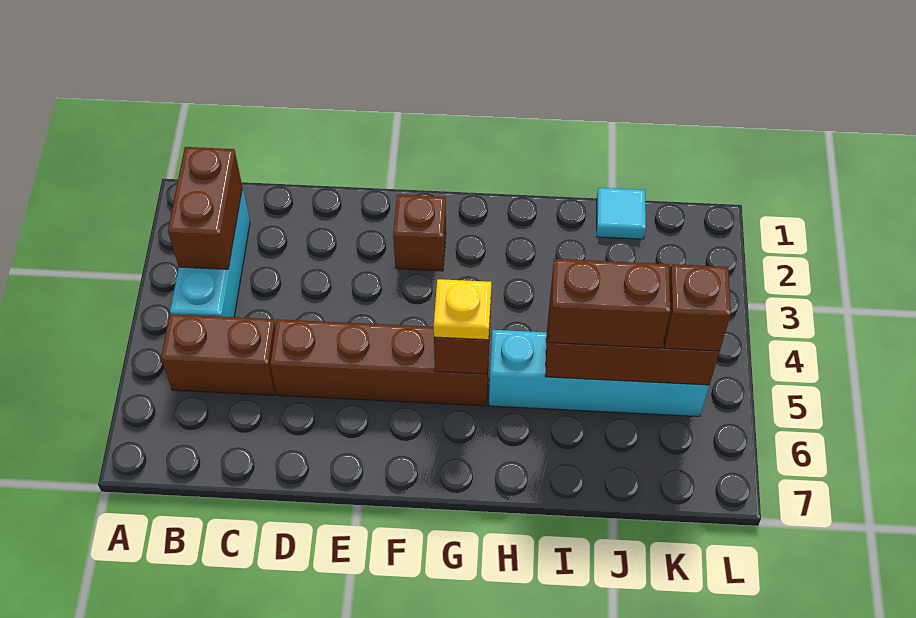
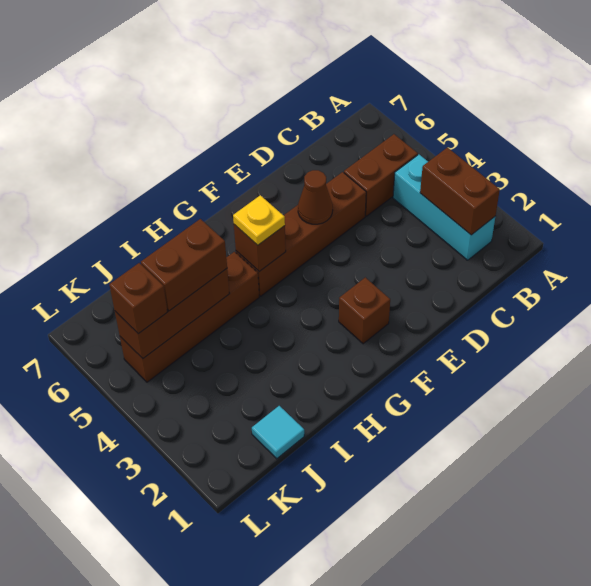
none -> brown 1x1 cone [298,170,333,224]
cyan 1x4 brick [489,330,709,416] -> brown 1x4 brick [120,252,259,382]

